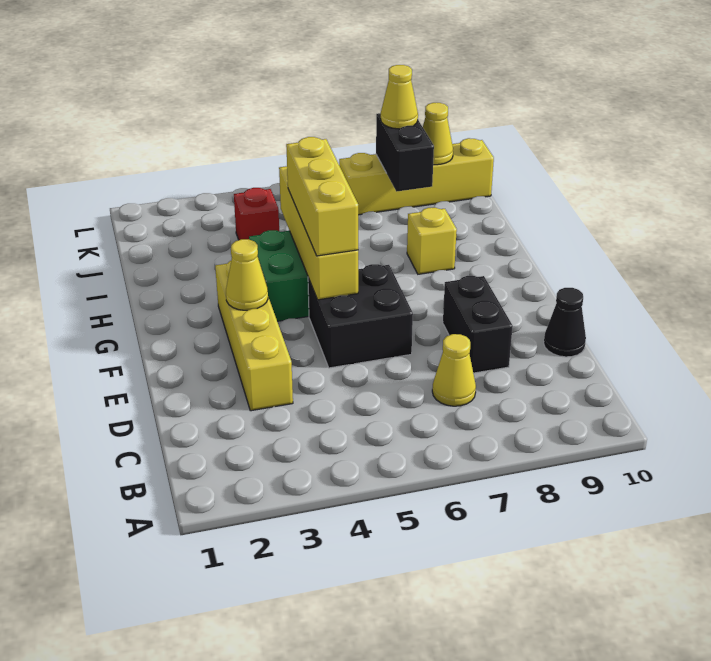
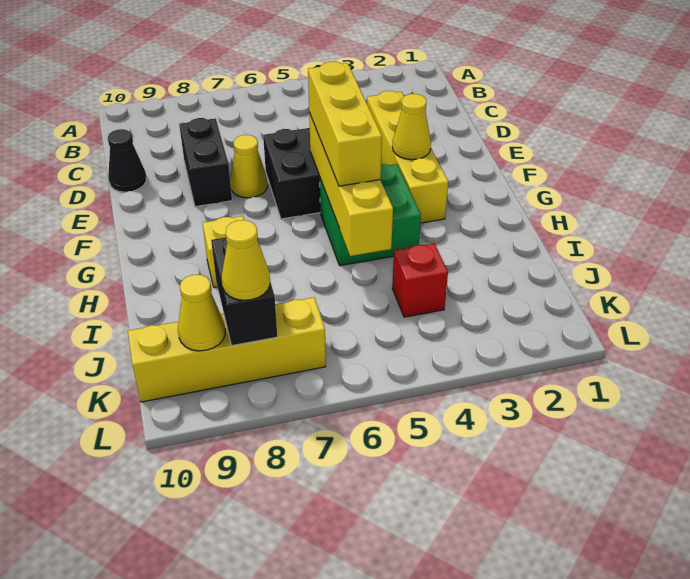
yellow 1x1 cone [432,334,476,406] -> yellow 1x1 cone moved to [230,135,268,198]

